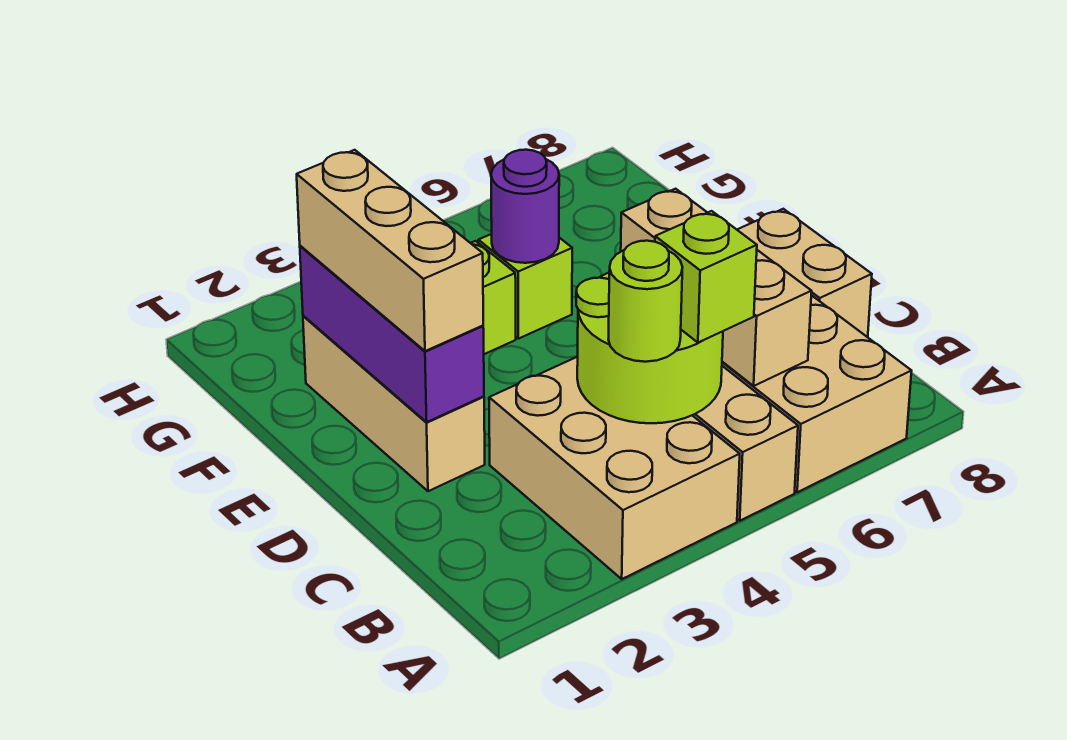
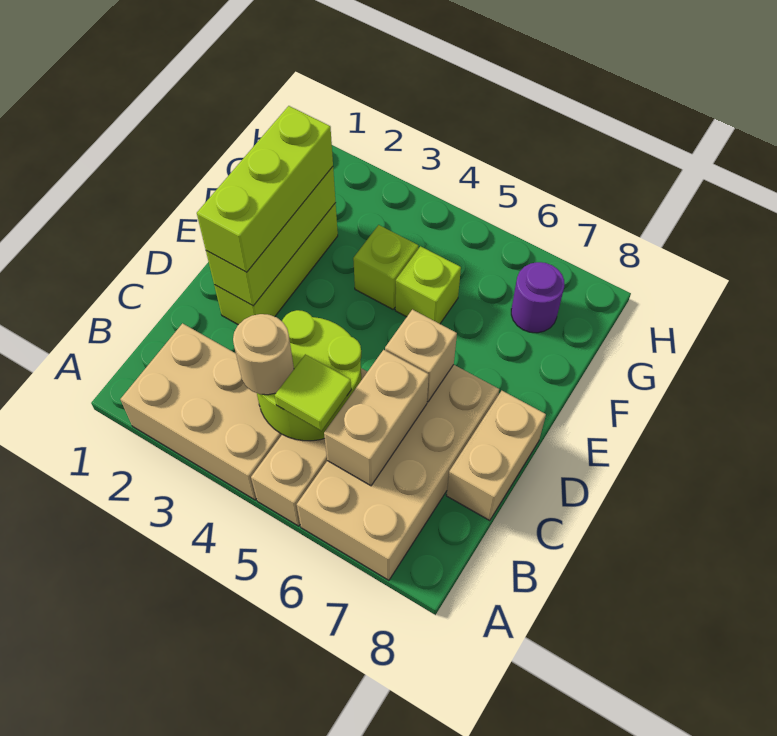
tan 2x3 brick [489,357,740,579] -> tan 2x3 brick turned to [121,323,282,500]
lime 1x1 round brick [608,241,683,362] -> tan 1x1 round brick [233,314,294,395]
lime 1x1 brick [655,211,757,343] -> lime 1x1 tile [275,354,351,431]
tan 1x3 brick [303,316,485,491] -> lime 1x3 brick [214,203,338,325]
purple 1x3 brick [300,246,484,422] -> lime 1x3 brick [206,167,336,306]
tan 1x3 brick [297,150,483,351] -> lime 1x3 brick [197,106,333,272]
purple 1x1 round brick [491,150,559,263] -> purple 1x1 round brick moved to [511,262,564,333]

